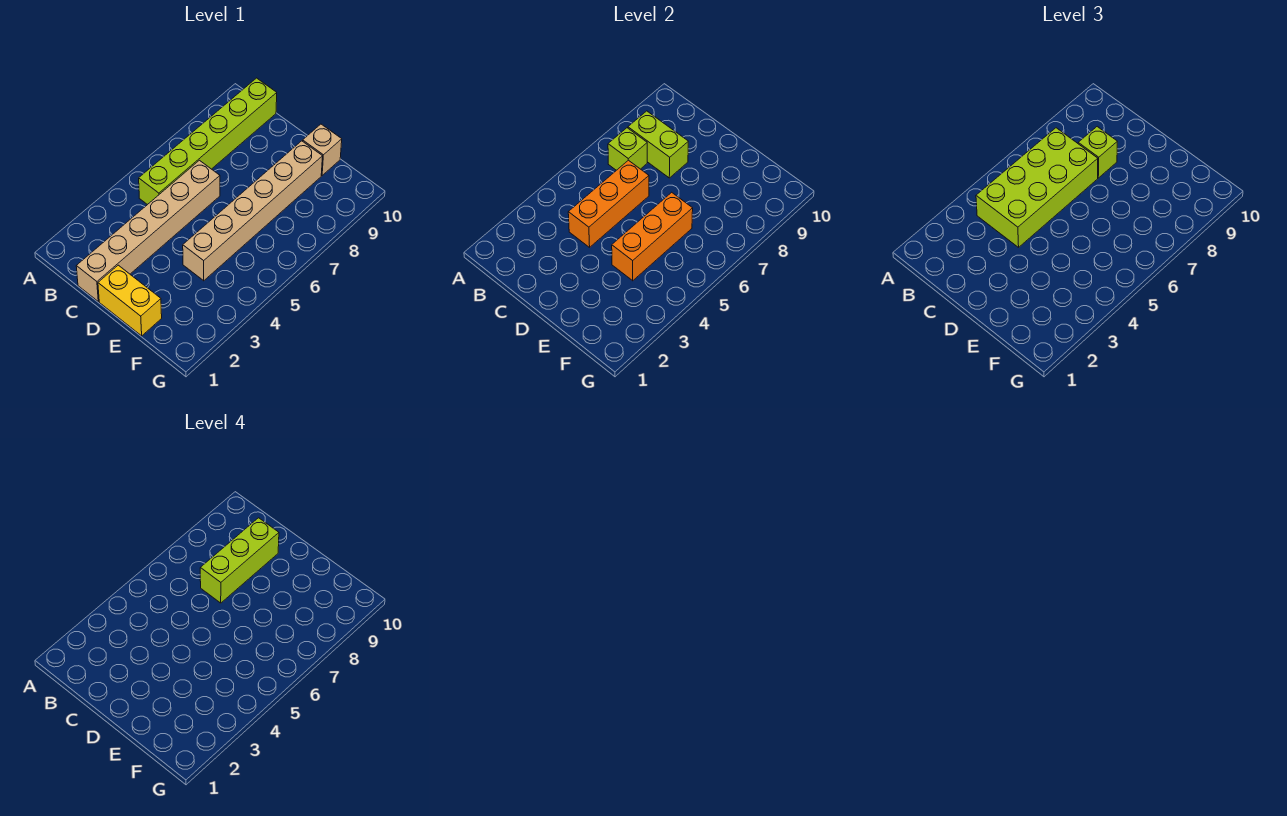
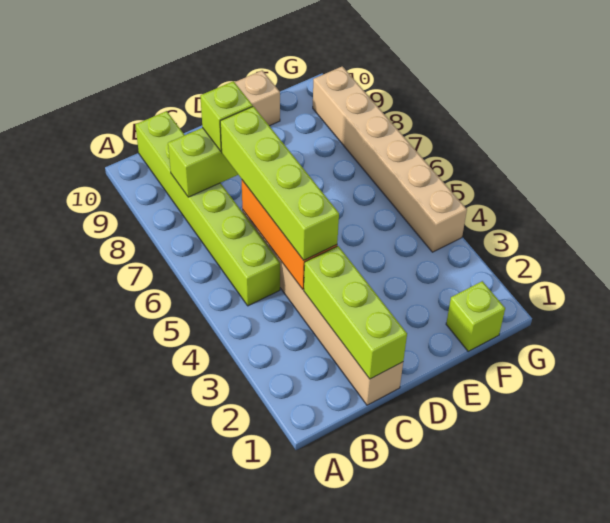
lime 2x4 brick [976,128,1098,247] -> lime 1x4 brick [220,106,339,260]
lime 1x1 brick [608,128,647,170] -> lime 1x1 brick moved to [446,281,505,351]
lime 1x3 brick [200,518,279,603] -> lime 1x3 brick moved to [304,246,407,379]
yellow 1x2 brick [98,265,162,336] -> none
tan 1x6 brick [183,141,323,281] -> tan 1x6 brick moved to [313,66,467,252]
orange 1x3 brick [612,192,693,281] -> none

